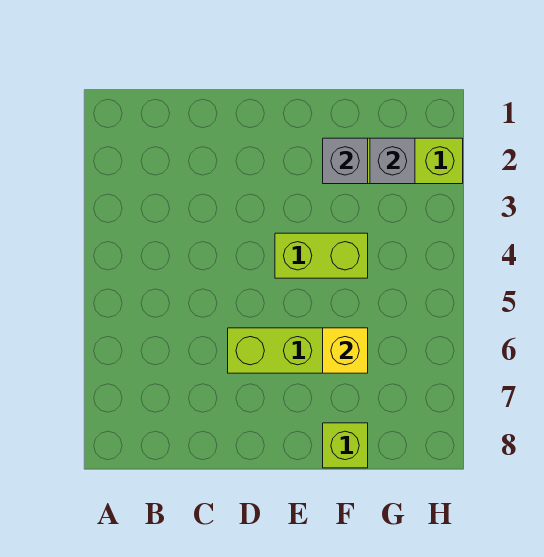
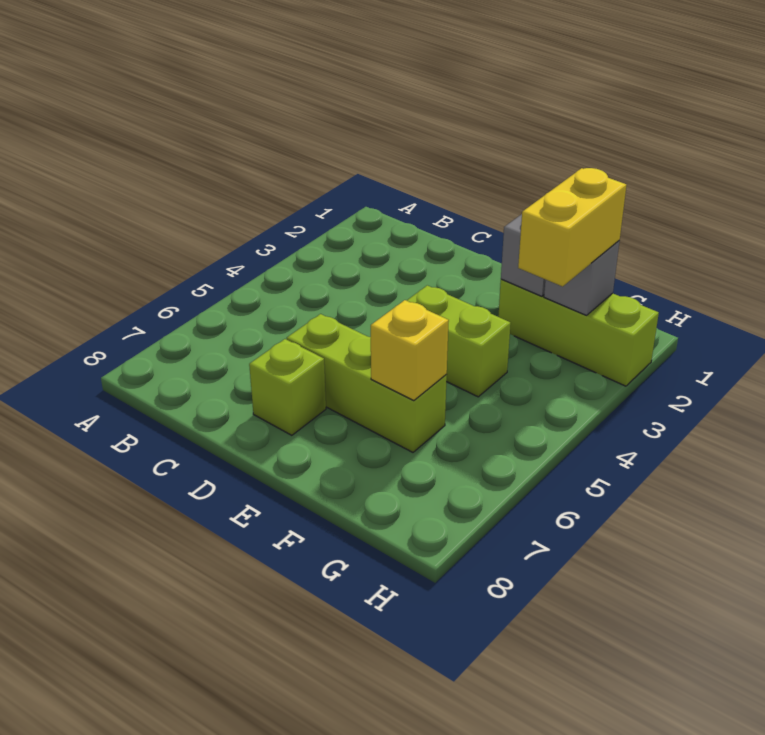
lime 1x1 brick [323,423,368,468] -> lime 1x1 brick moved to [249,339,326,435]
none -> yellow 1x2 brick [518,168,627,286]

